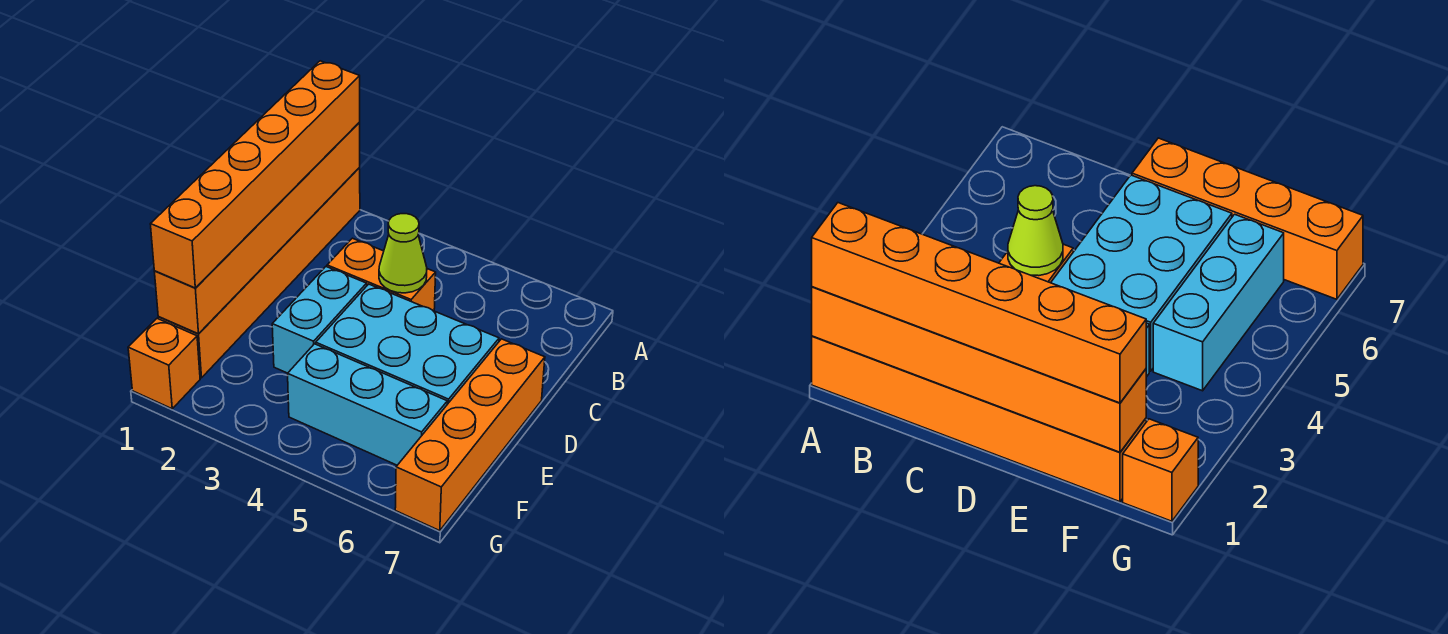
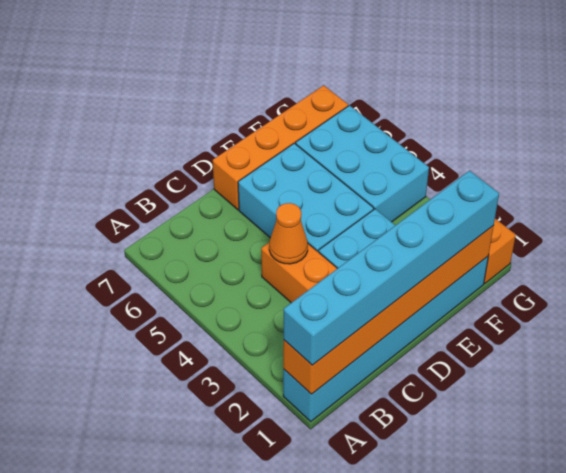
orange 1x6 brick [158,168,360,378] -> cyan 1x6 brick [283,257,488,422]
orange 1x6 brick [150,61,360,288] -> cyan 1x6 brick [284,171,499,365]
lime 1x1 cone [379,214,427,293] -> orange 1x1 cone [269,203,308,264]
cyan 1x3 brick [288,344,447,465] -> cyan 2x3 brick [296,106,429,222]

